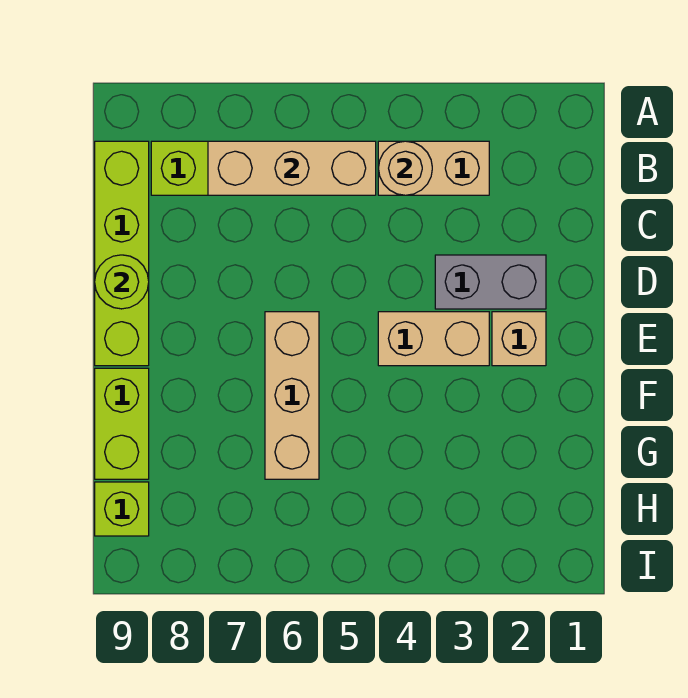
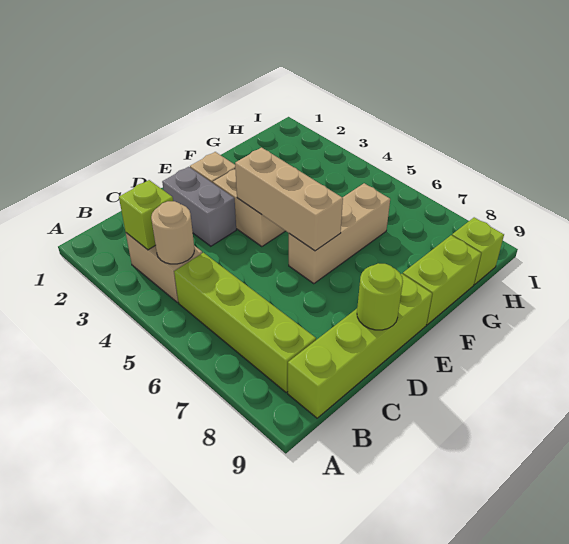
none -> lime 1x1 brick [119,180,173,250]
tan 1x3 brick [208,141,376,195] -> tan 1x3 brick moved to [235,148,343,251]

